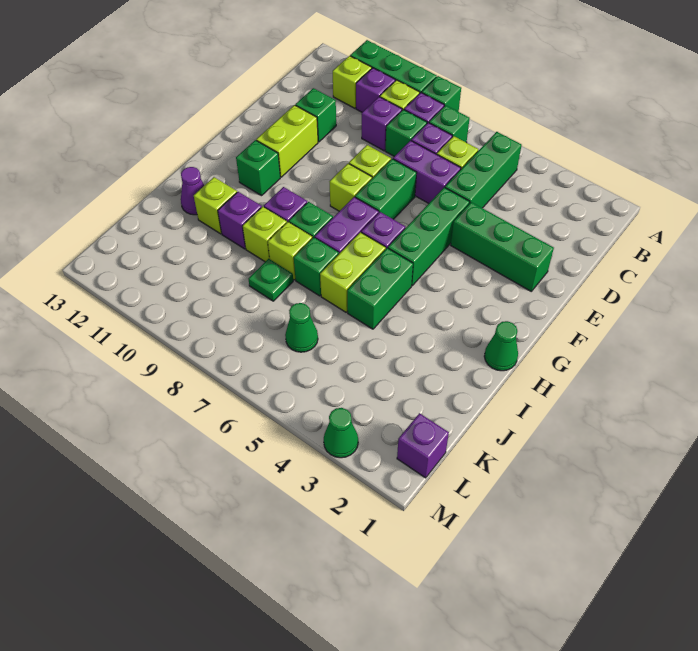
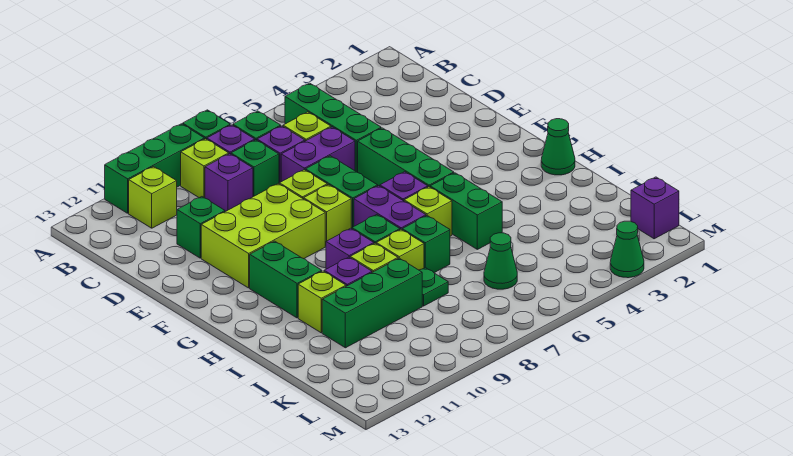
purple 1x1 brick [356,68,395,112] -> none
green 1x3 brick [451,202,554,291] -> green 1x3 brick moved to [322,258,422,348]
lime 1x2 brick [256,105,318,177] -> lime 2x3 brick [201,184,325,288]
green 1x1 brick [236,140,280,196] -> green 1x2 brick [250,241,322,318]
lime 1x2 brick [320,232,386,312] -> lime 1x1 brick [404,187,452,236]
purple 1x1 cone [181,167,204,215] -> none

